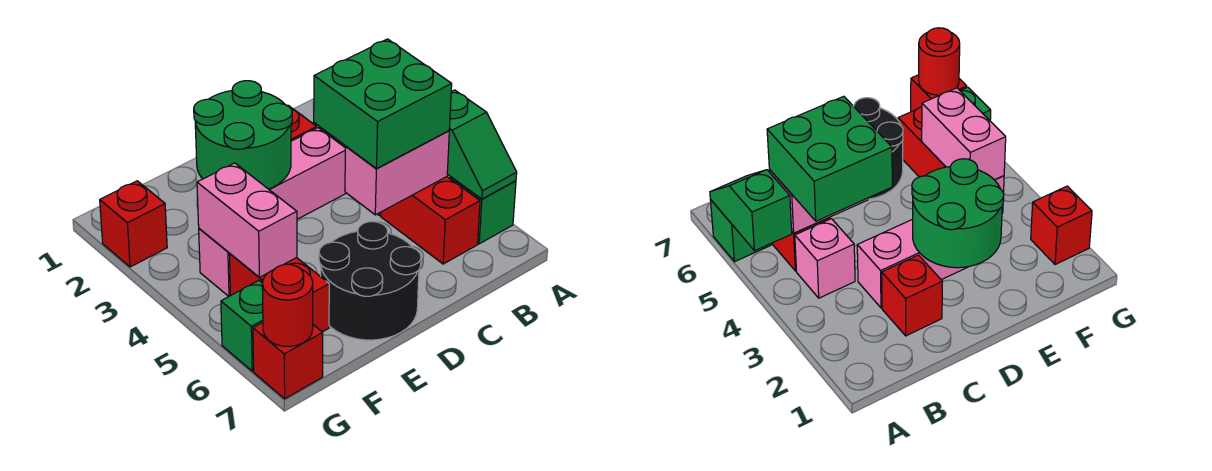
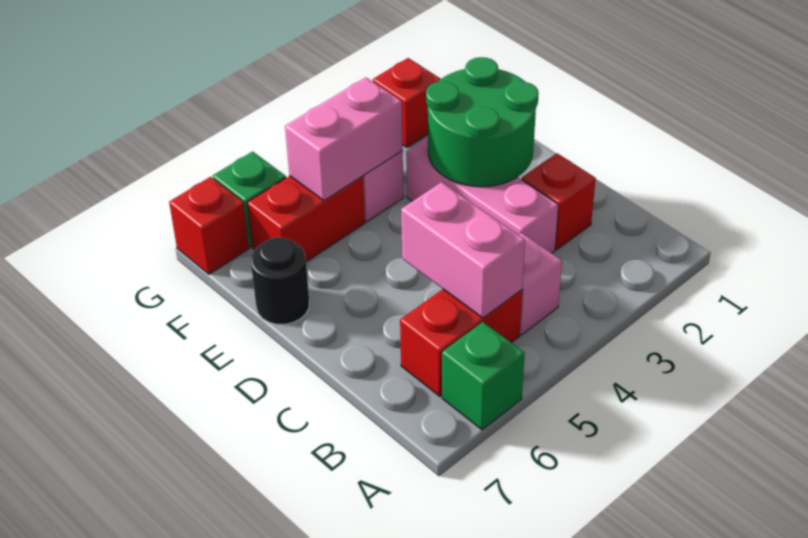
green 1x2 slope [447,90,517,199] -> none
green 2x2 brick [314,39,452,169] -> none
black 2x2 round brick [319,222,421,340] -> black 1x1 round brick [251,237,309,324]
red 1x1 round brick [262,264,313,347] -> none

